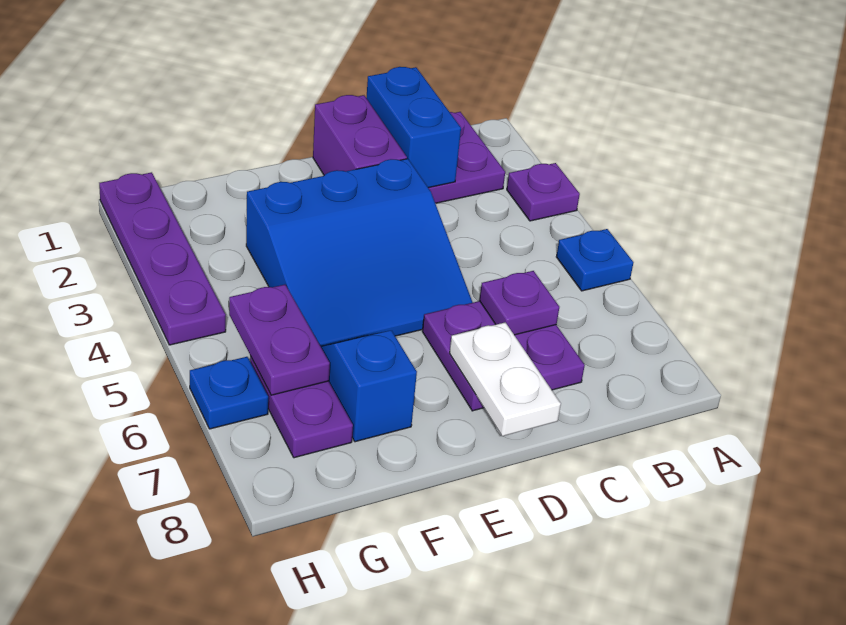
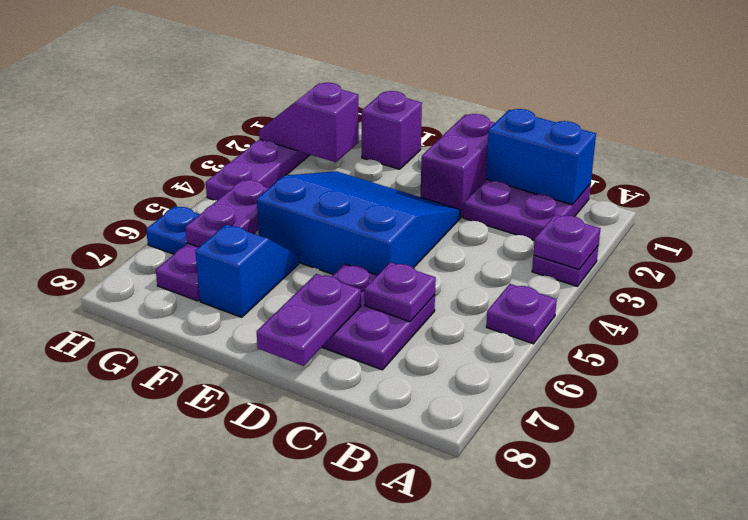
none -> purple 1x1 plate [533,215,601,269]
blue 1x1 plate [556,229,633,291] -> purple 1x1 plate [486,284,557,344]
blue 1x2 brick [366,67,461,188] -> blue 1x2 brick turned to [486,109,596,205]
blue 3x3 slope [246,159,473,346] -> blue 3x3 slope turned to [257,171,461,275]
white 1x2 plate [450,322,561,436] -> purple 1x2 plate [257,274,361,366]
none -> purple 1x1 brick [362,91,422,169]
none -> purple 1x2 slope [259,83,359,162]

